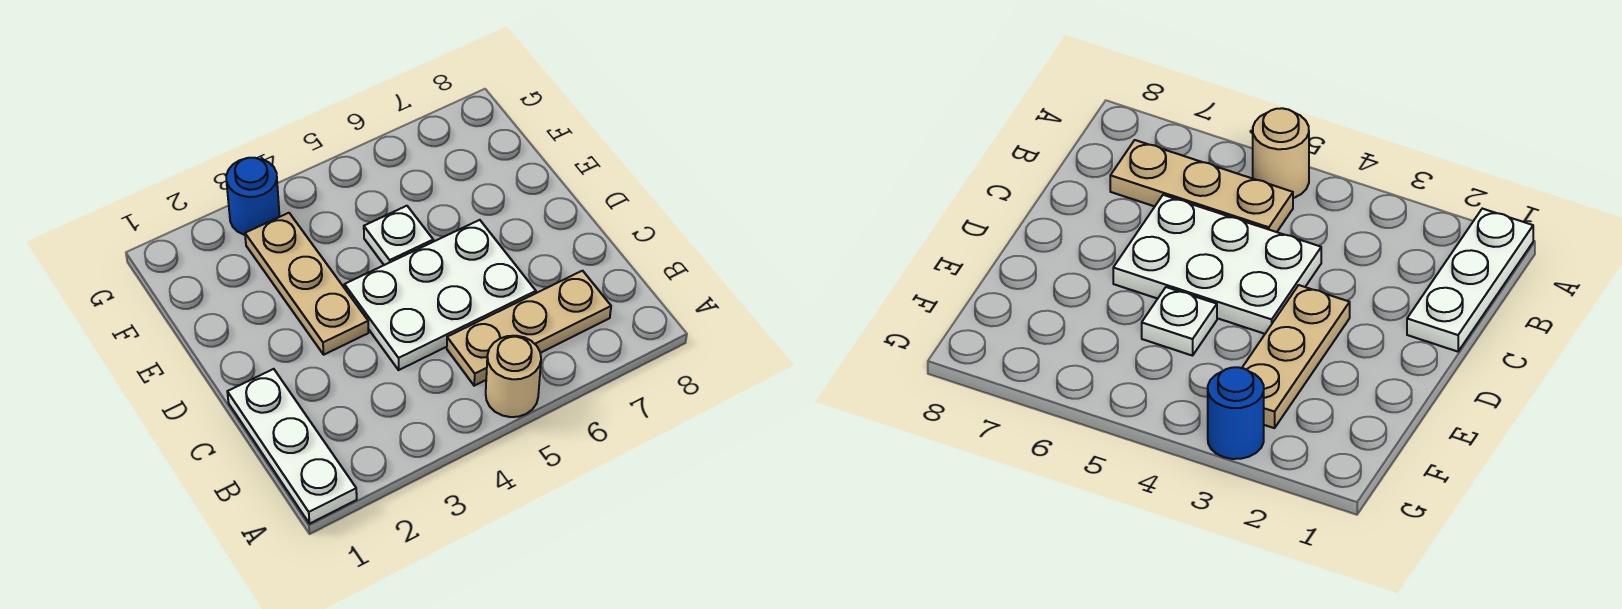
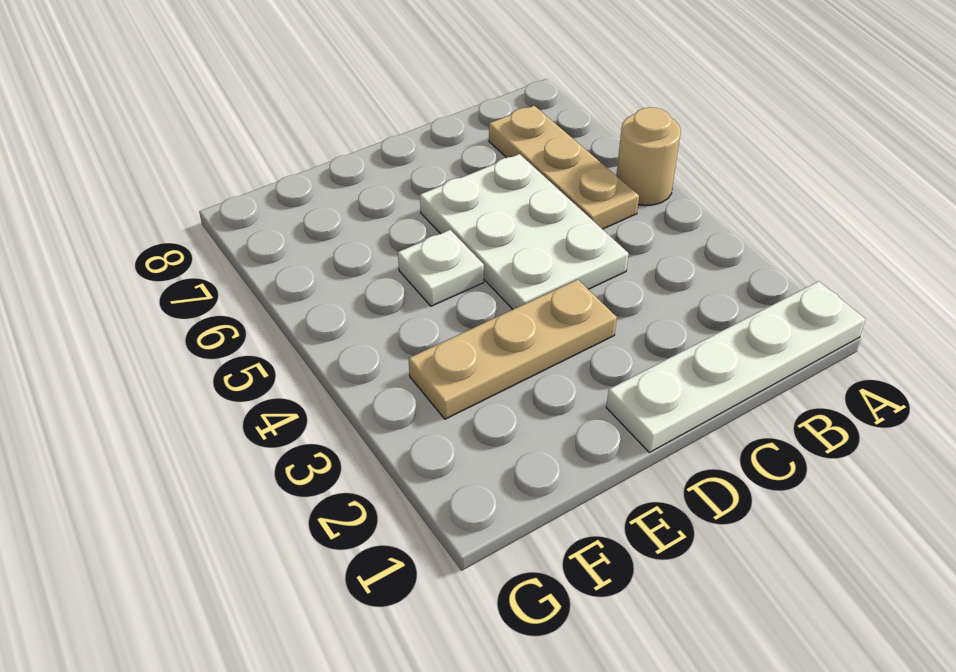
white 1x3 plate [227,369,357,524] -> white 1x4 plate [606,281,865,452]
blue 1x1 round brick [226,158,279,235] -> none

